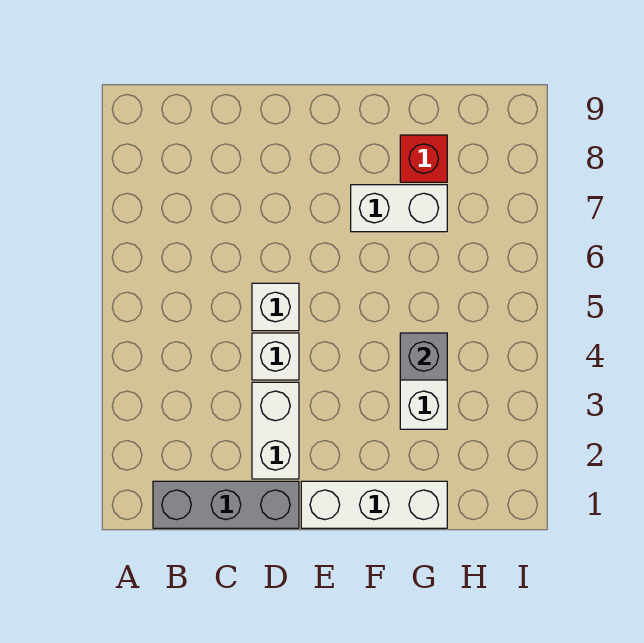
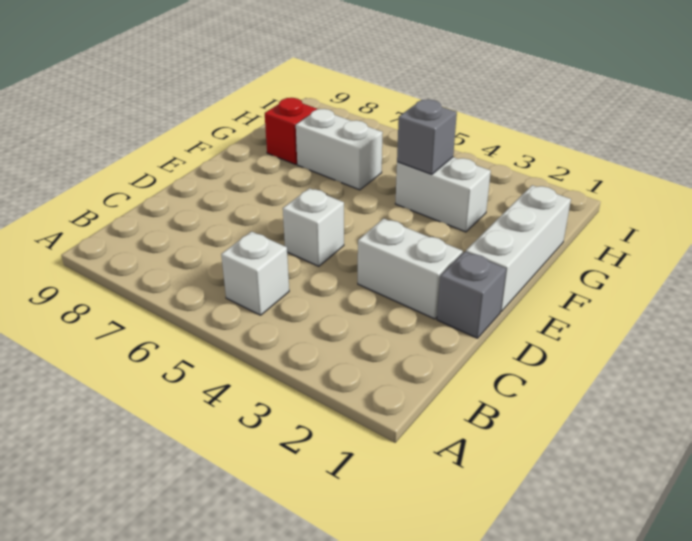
grey 1x3 brick [153,481,299,528] -> grey 1x1 brick [437,252,506,338]
white 1x1 brick [252,333,299,380] -> white 1x1 brick moved to [221,231,289,315]
white 1x2 brick [351,185,447,232] -> white 1x2 brick turned to [296,109,383,190]

